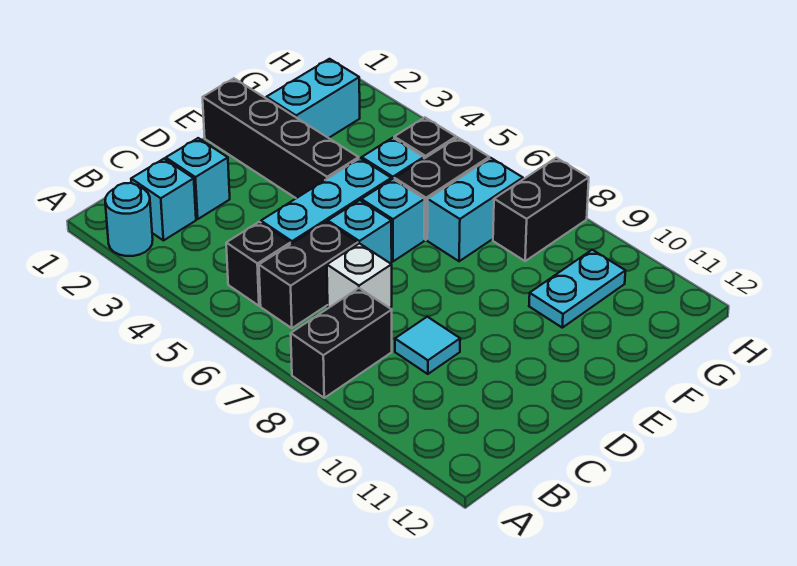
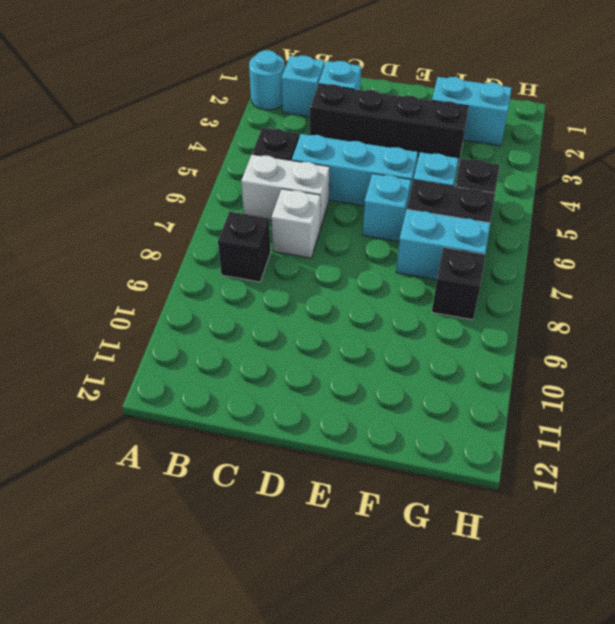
black 1x2 brick [291,288,392,398] -> black 1x1 brick [218,212,271,282]
black 1x2 brick [259,222,358,328] -> white 1x2 brick [241,154,330,228]
cyan 1x1 tile [395,317,460,374] -> none
cyan 1x1 brick [328,200,392,263] -> none
black 1x4 brick [203,78,359,198] -> black 1x4 brick turned to [310,84,469,165]
cyan 1x2 plate [529,250,625,328] -> none
black 1x2 brick [493,158,589,261] -> black 1x1 brick [432,247,485,320]

